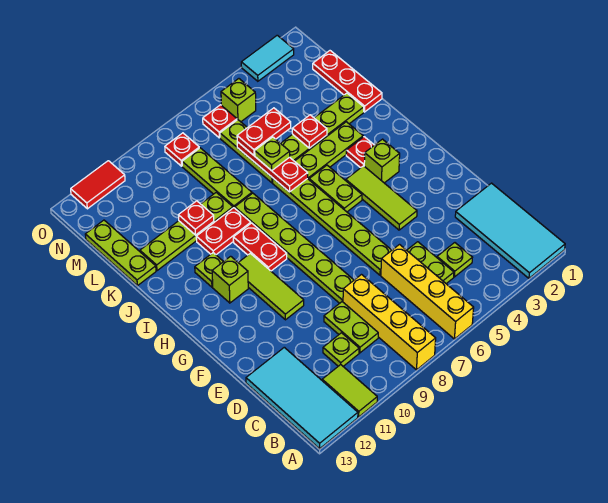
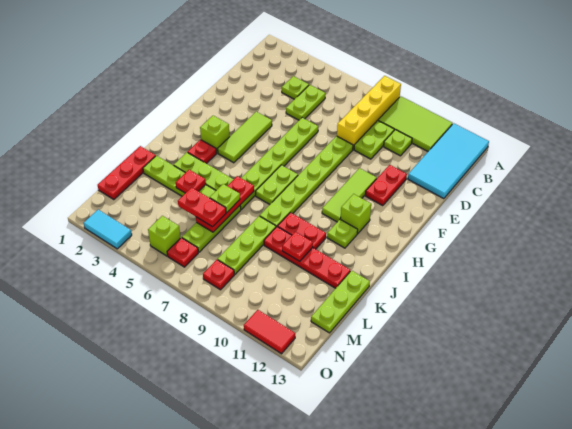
cyan 2x4 tile [455,183,565,278] -> none
yellow 1x4 brick [381,245,474,339] -> none
lime 1x2 tile [322,365,377,417] -> lime 2x3 tile [378,96,453,151]
lime 1x2 plate [309,165,362,212] -> lime 1x2 plate moved to [256,165,298,205]
red 1x2 plate [233,223,287,271] -> red 1x2 plate moved to [365,165,407,206]
lime 1x4 plate [140,193,233,271] -> red 1x4 plate [264,227,350,288]

